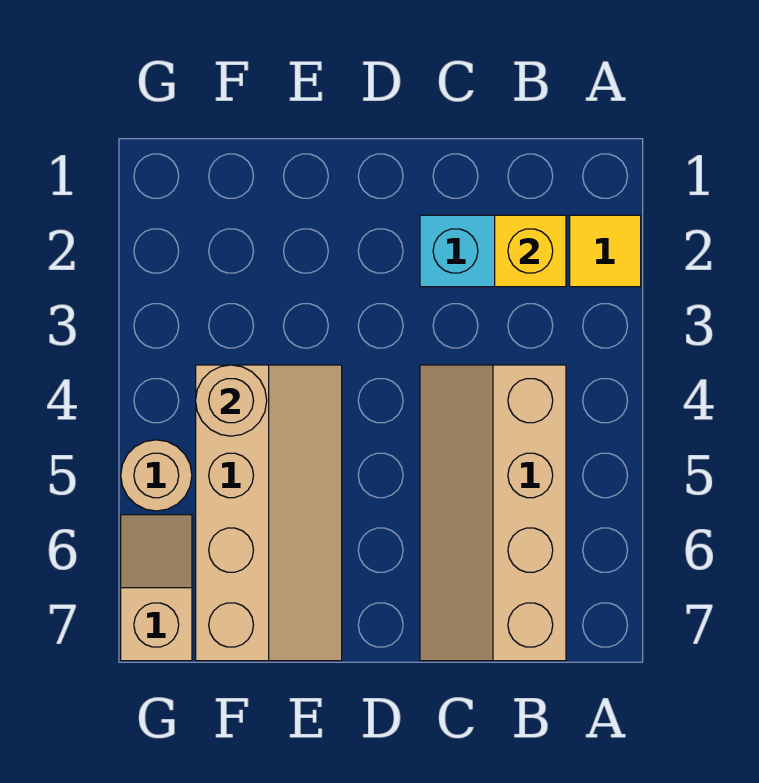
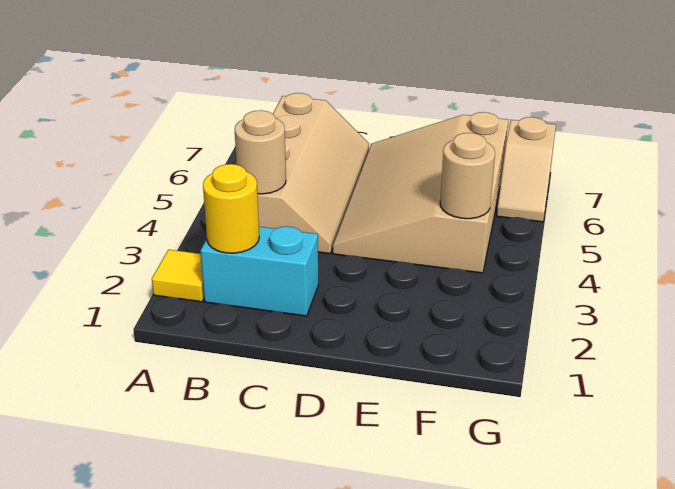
yellow 1x1 brick [495,215,566,287] -> yellow 1x1 round brick [203,164,259,253]
tan 2x4 slope [196,365,342,661] -> tan 3x4 slope [333,112,508,273]
tan 1x1 round brick [121,440,192,511] -> tan 1x1 round brick moved to [235,110,286,194]

